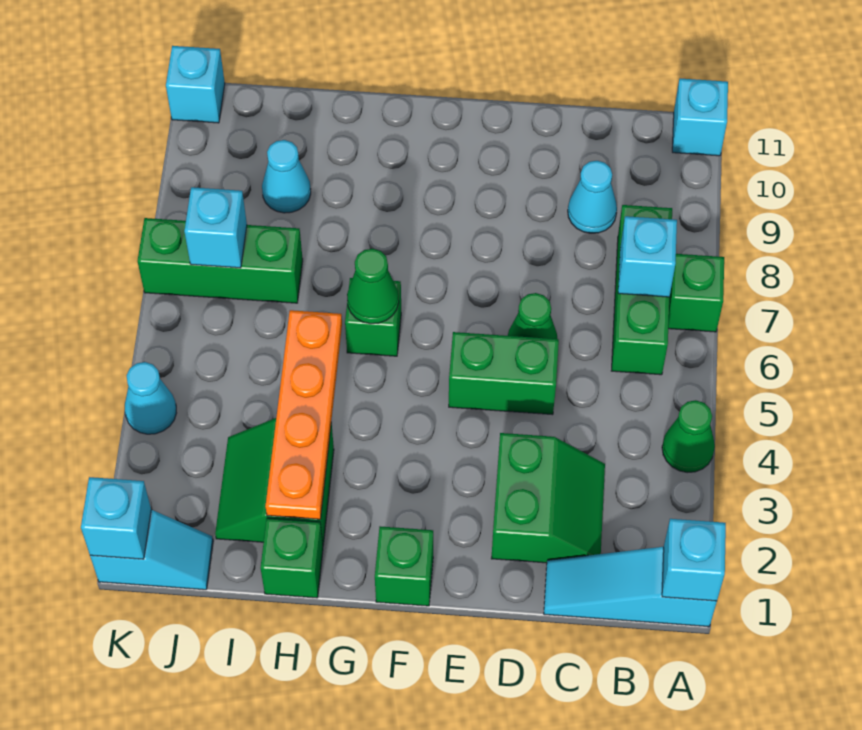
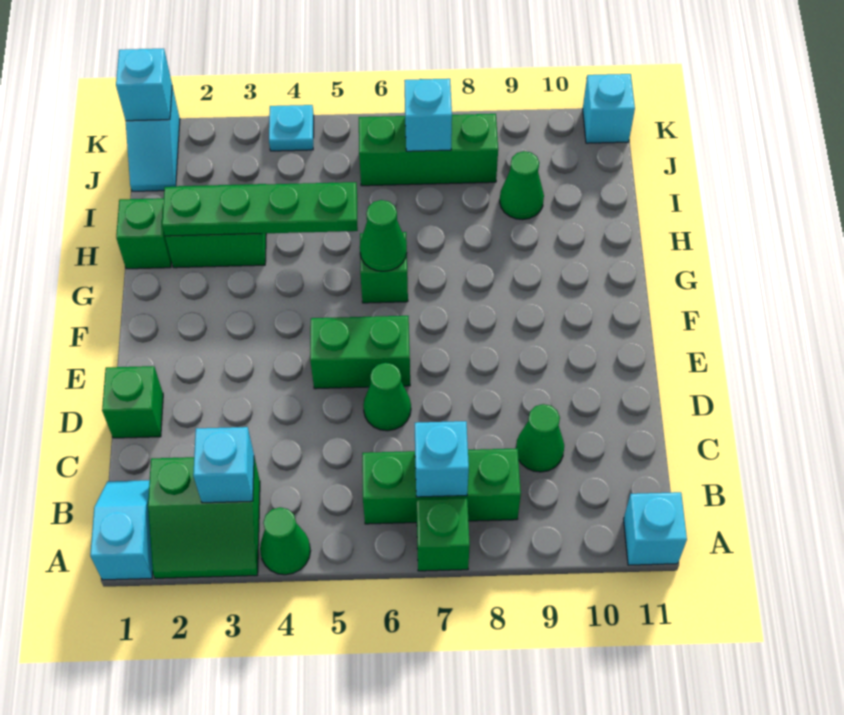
cyan 1x3 slope [544,547,717,627] -> cyan 1x2 slope [90,480,153,580]
cyan 1x1 brick [662,519,726,601] -> cyan 1x1 brick moved to [193,427,254,503]
green 2x2 slope [491,433,605,563] -> green 2x2 slope moved to [148,457,260,578]
cyan 1x1 cone [568,161,617,233] -> green 1x1 cone [516,404,564,472]
green 1x2 brick [449,332,559,415] -> green 1x2 brick turned to [310,316,410,389]
green 1x1 brick [375,526,433,606] -> green 1x1 brick moved to [102,366,163,438]
orange 1x4 plate [265,310,342,519] -> green 1x4 plate [162,182,358,236]
green 1x3 brick [138,218,303,303] -> green 1x3 brick turned to [359,114,498,186]
cyan 1x1 cone [262,140,311,213] -> green 1x1 cone [500,151,544,220]
cyan 1x1 cone [125,362,176,434] -> cyan 1x1 plate [269,105,314,151]

